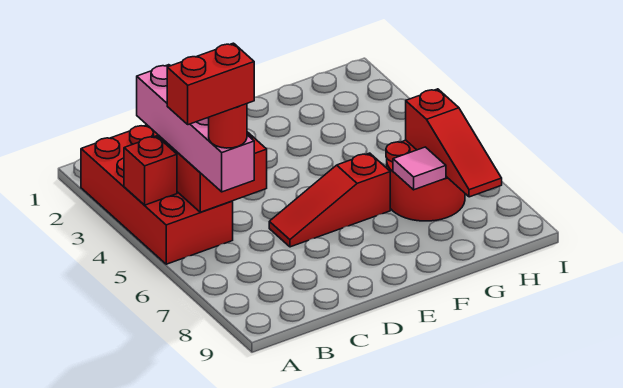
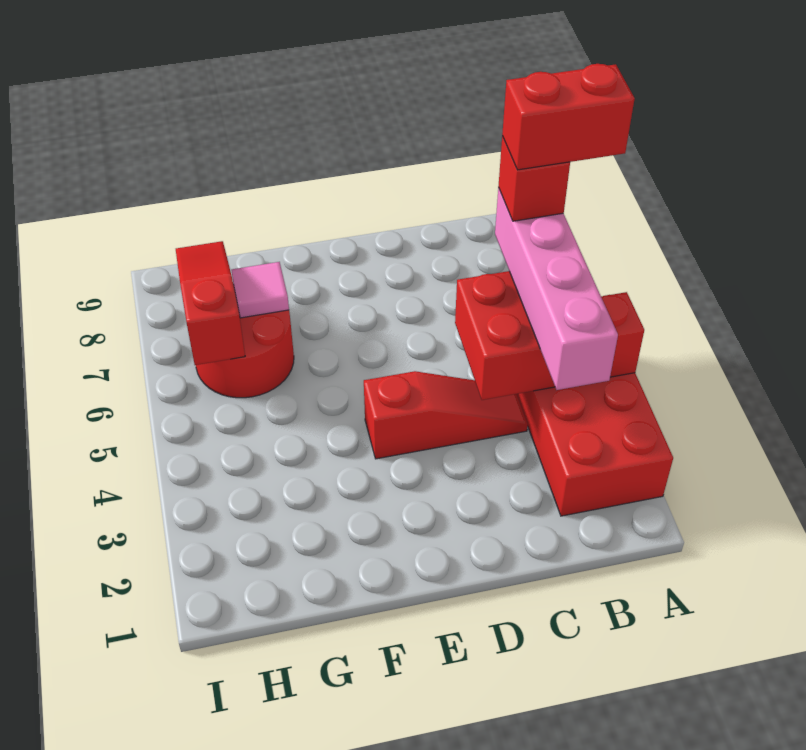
red 1x1 round brick [209,104,247,148] -> red 1x1 brick [498,136,570,221]
red 1x3 slope [269,153,390,247] -> red 1x3 slope moved to [364,371,528,459]

